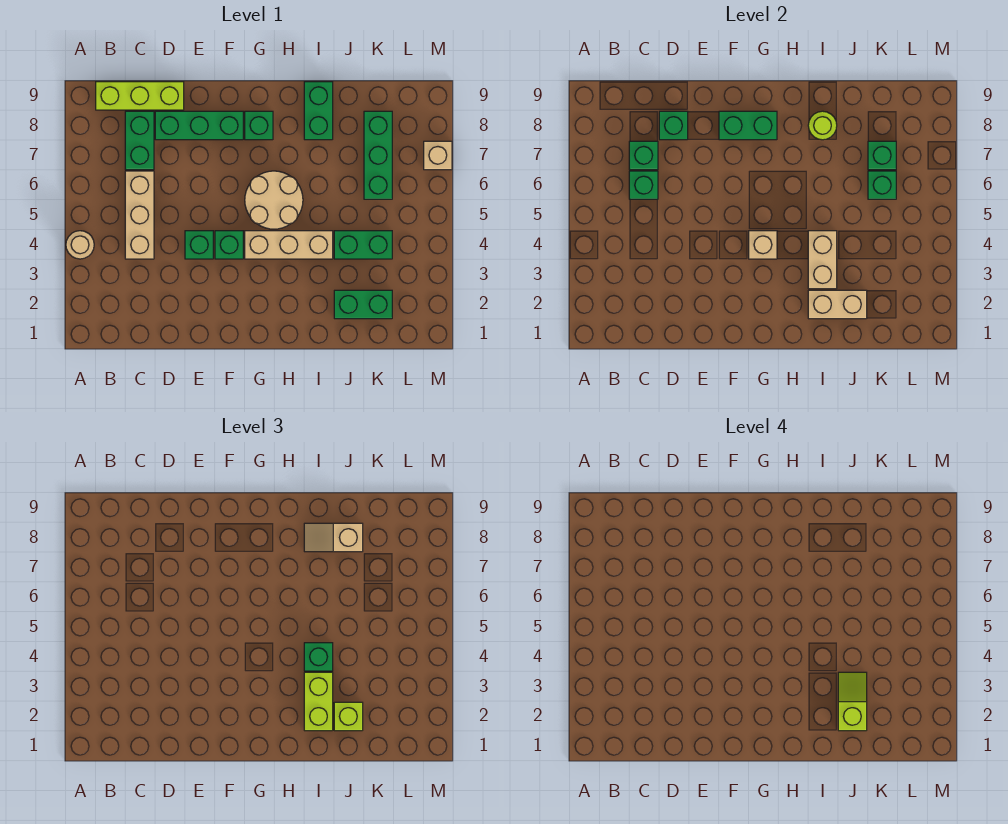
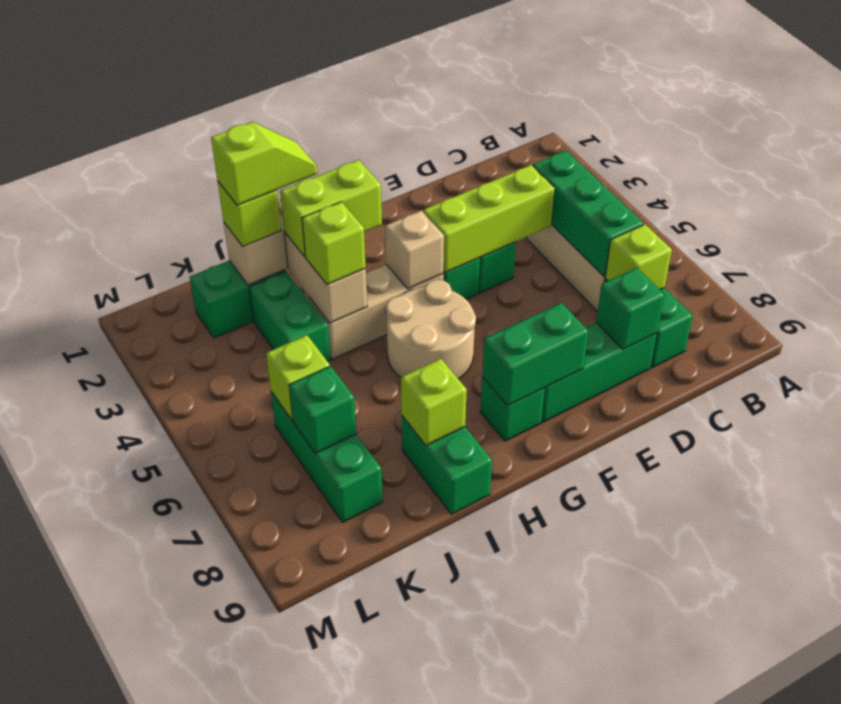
tan 1x1 round brick [66,231,94,259] -> none
lime 1x3 brick [96,82,184,110] -> lime 1x3 brick moved to [423,165,555,273]
green 1x1 brick [629,171,658,199] -> green 1x3 brick [533,151,644,277]
green 1x1 brick [629,141,658,170] -> lime 1x1 brick [605,224,672,290]
lime 1x2 brick [304,672,333,731] -> lime 1x2 brick turned to [280,160,382,257]
green 1x1 brick [304,643,333,671] -> lime 1x1 brick [302,202,366,284]
lime 1x1 round brick [808,111,837,140] -> lime 1x1 brick [401,359,467,445]
tan 1x2 slope [304,523,363,552] -> none
lime 1x2 slope [838,672,867,731] -> lime 1x2 slope turned to [211,122,318,205]
green 1x2 brick [334,231,392,259] -> green 1x2 brick turned to [249,271,331,362]
green 1x1 brick [868,171,896,199] -> lime 1x1 brick [266,335,330,421]
tan 1x1 brick [424,141,452,170] -> none

